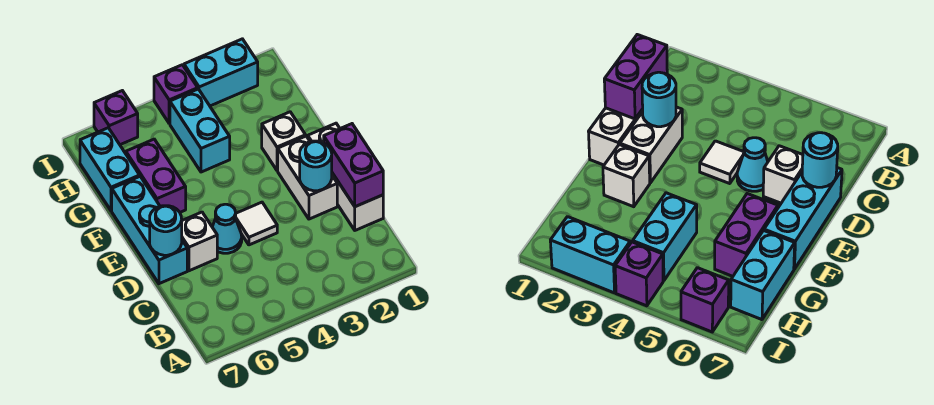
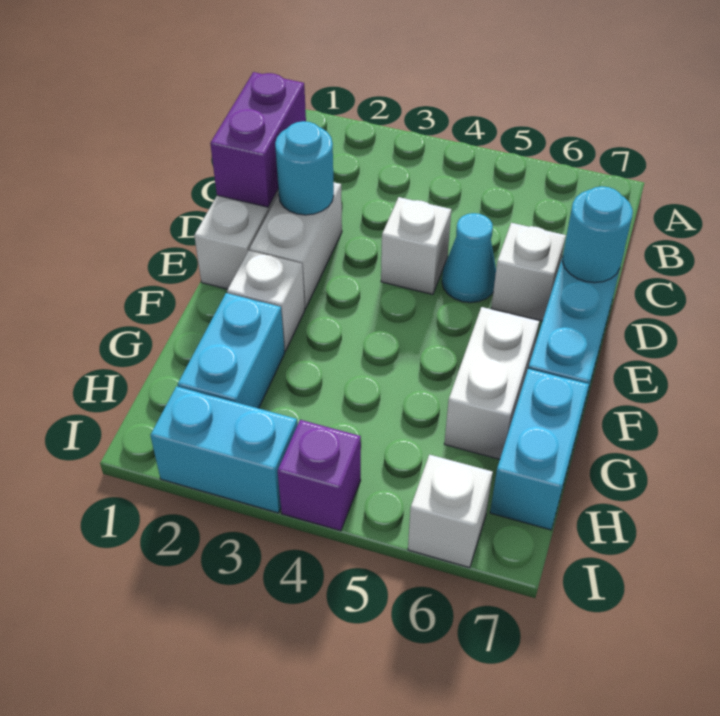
white 1x1 tile [236,202,277,245] -> white 1x1 brick [381,197,451,294]
purple 1x2 brick [126,139,186,212] -> white 1x2 brick [444,307,539,459]
cyan 1x2 brick [170,89,230,172] -> cyan 1x2 brick moved to [178,293,285,408]
purple 1x1 brick [94,91,138,145] -> white 1x1 brick [408,455,493,568]

